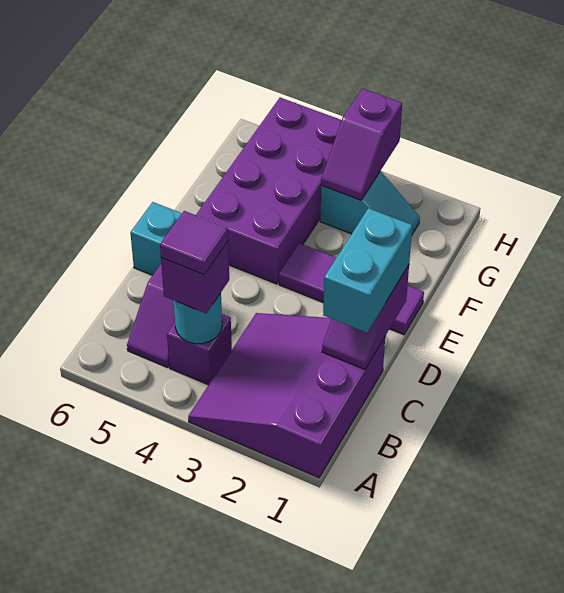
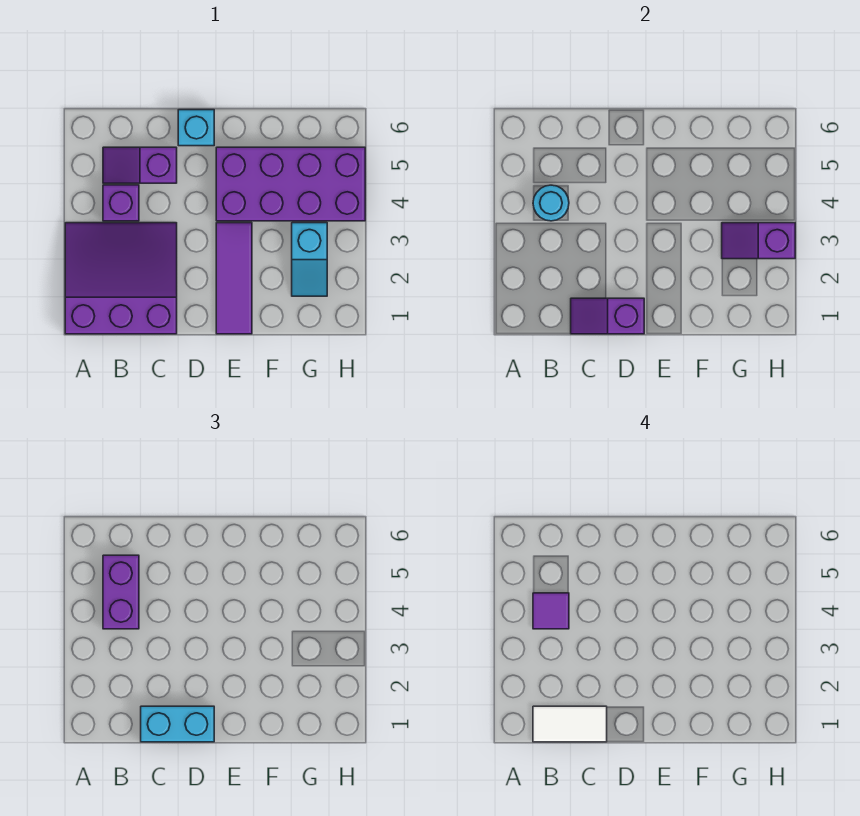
none -> white 1x2 tile [533,706,607,742]
purple 1x1 brick [161,242,229,313] -> purple 1x2 brick [103,555,139,629]

